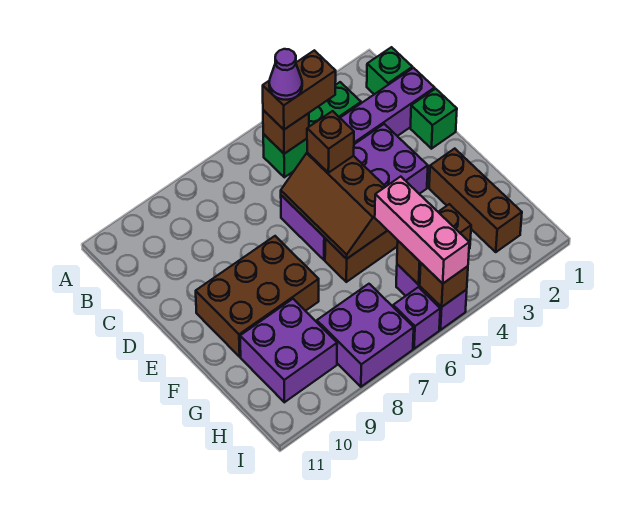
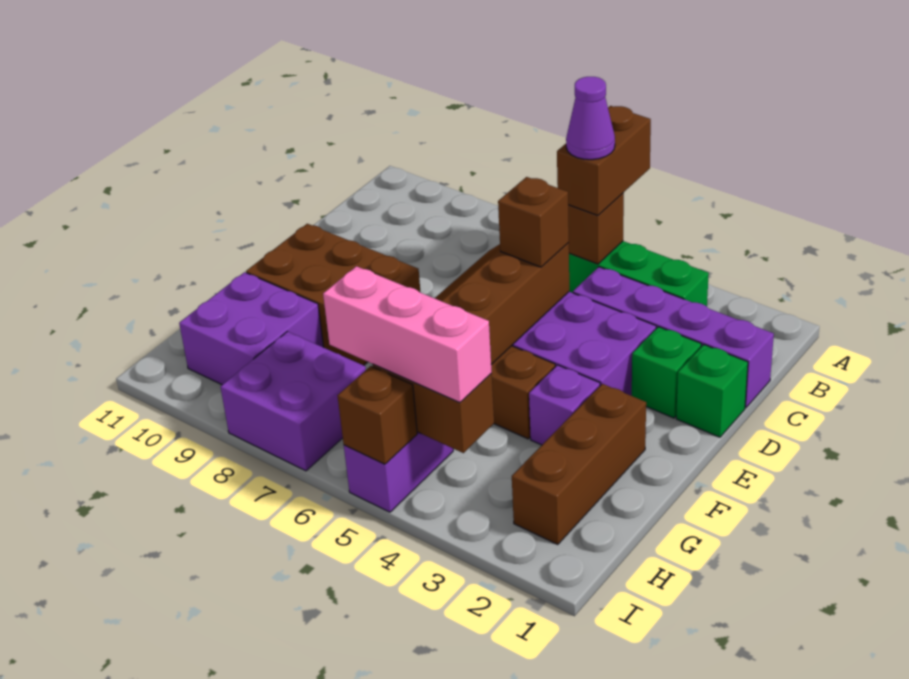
green 1x1 brick [367,47,412,94] -> green 1x1 brick moved to [632,327,701,418]
brown 1x2 brick [263,50,336,130] -> brown 1x2 brick turned to [557,106,651,215]
pink 1x3 brick [375,177,469,284] -> pink 1x3 brick turned to [323,266,492,403]
purple 1x1 brick [393,287,440,349] -> purple 1x1 brick moved to [529,365,600,445]

